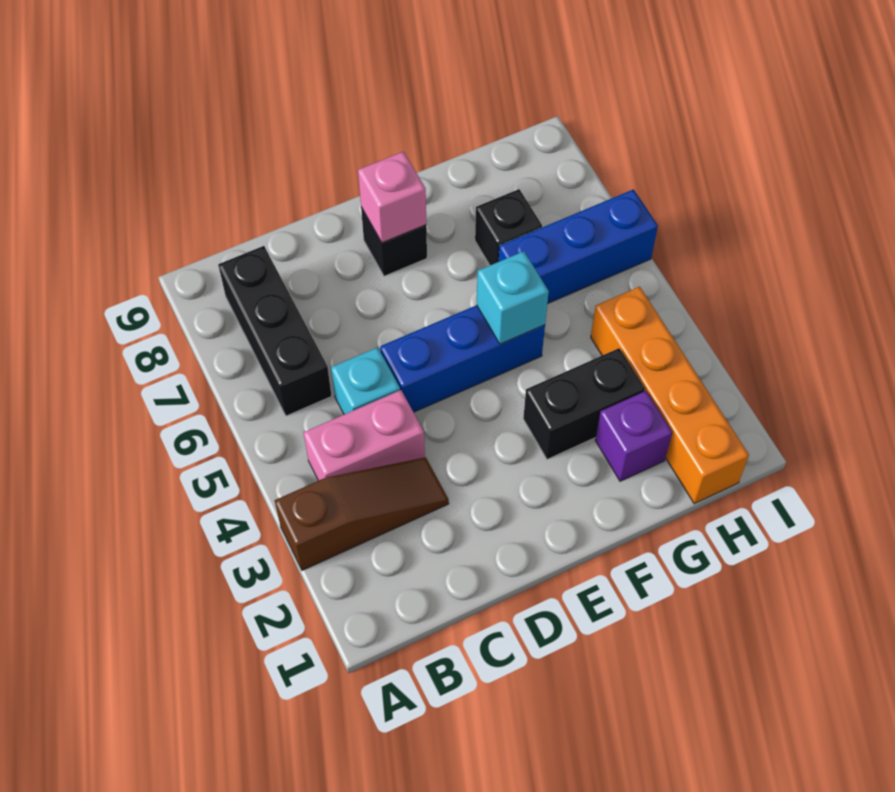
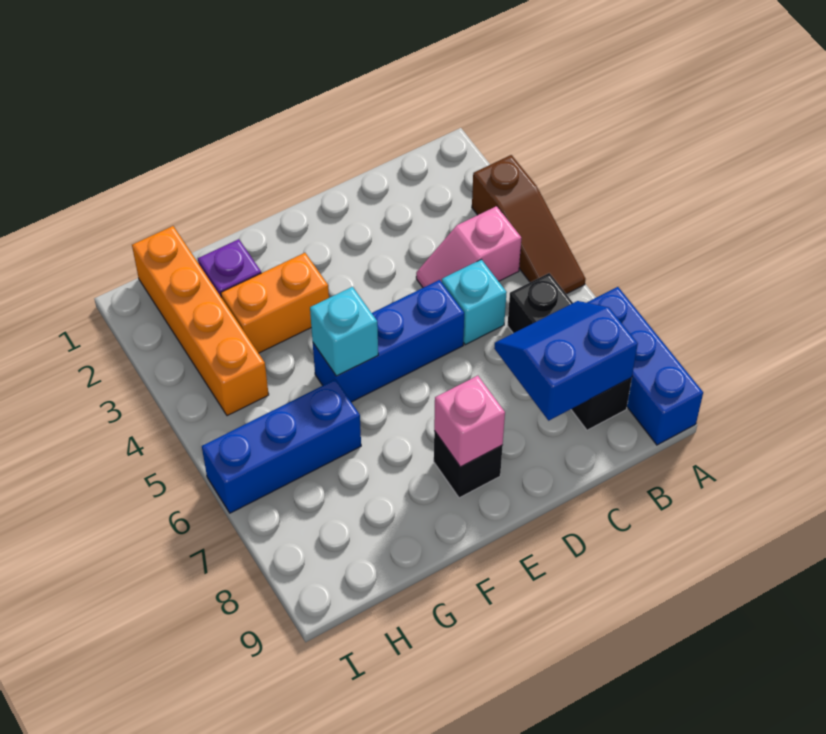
brown 1x3 slope [275,457,449,570] -> brown 1x3 slope turned to [472,155,585,294]
none -> blue 1x3 brick [587,287,703,445]
pink 1x2 brick [303,390,425,481] -> pink 1x2 slope [416,206,521,288]
none -> blue 2x2 slope [494,301,638,421]
black 1x2 brick [523,348,645,459] -> orange 1x2 brick [221,253,329,353]
black 1x1 brick [475,189,542,265] -> none

